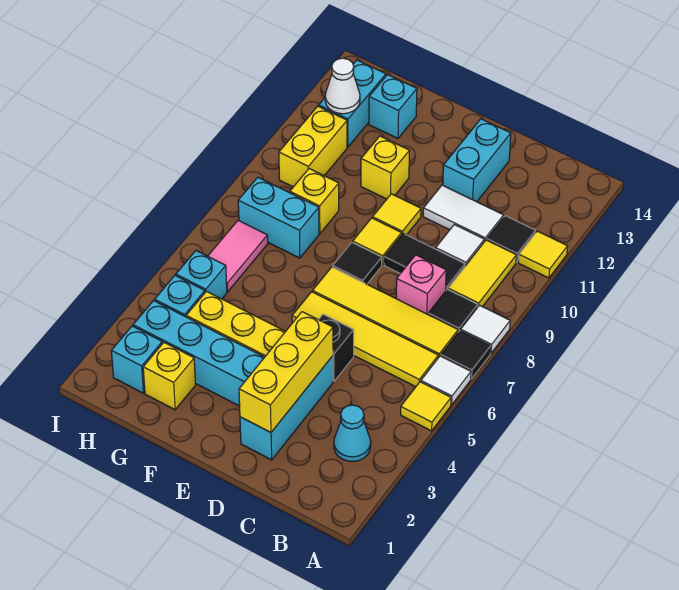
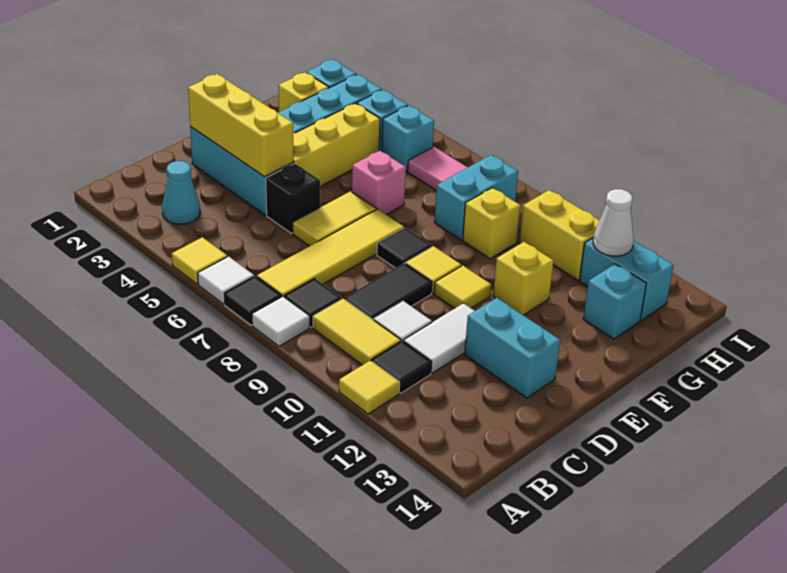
yellow 1x4 tile [292,292,438,387] -> yellow 1x2 tile [293,191,376,246]
pink 1x1 brick [396,255,446,314] -> pink 1x1 brick moved to [352,151,406,215]

